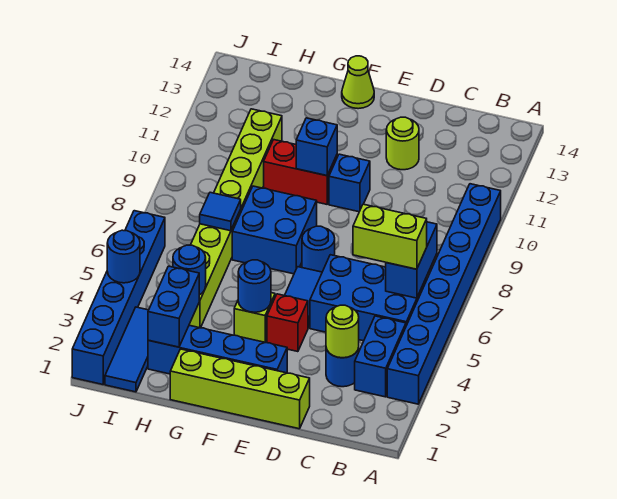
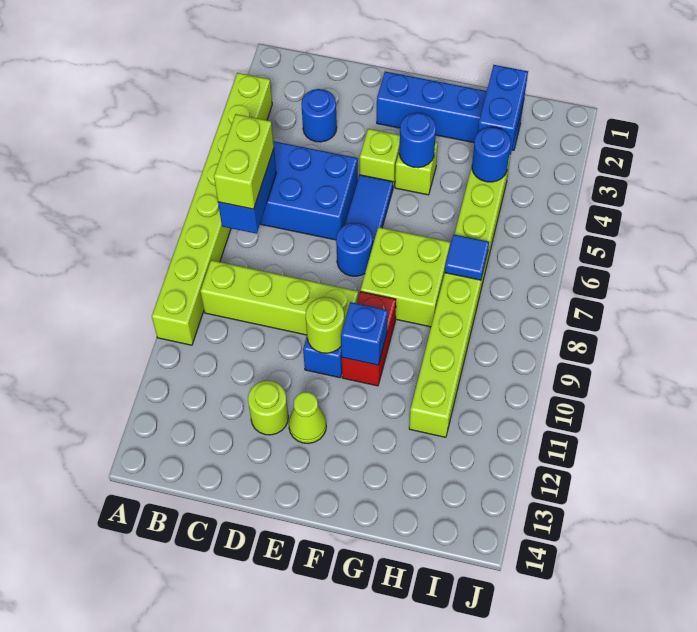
blue 1x8 brick [387,184,501,404] -> lime 1x8 brick [152,73,272,345]
blue 1x2 brick [355,316,406,397] -> none
lime 1x2 brick [353,204,427,269] -> lime 1x2 brick turned to [214,114,274,209]
lime 1x1 round brick [326,305,359,358] -> lime 1x1 round brick moved to [306,297,344,353]
lime 1x4 brick [170,349,310,429] -> lime 1x4 brick moved to [200,260,358,335]
red 1x1 brick [267,294,308,352] -> lime 1x1 brick [360,129,400,187]
blue 2x2 brick [232,186,317,274] -> lime 2x2 brick [360,227,451,327]
red 1x2 brick [264,140,337,204] -> red 1x2 brick turned to [342,292,396,386]
lime 1x1 cone [342,56,374,109] -> lime 1x1 cone moved to [289,392,326,443]
blue 1x3 tile [105,307,149,392] -> none
blue 1x6 brick [72,211,165,384] -> none
blue 1x1 round brick [107,230,140,283] -> none

